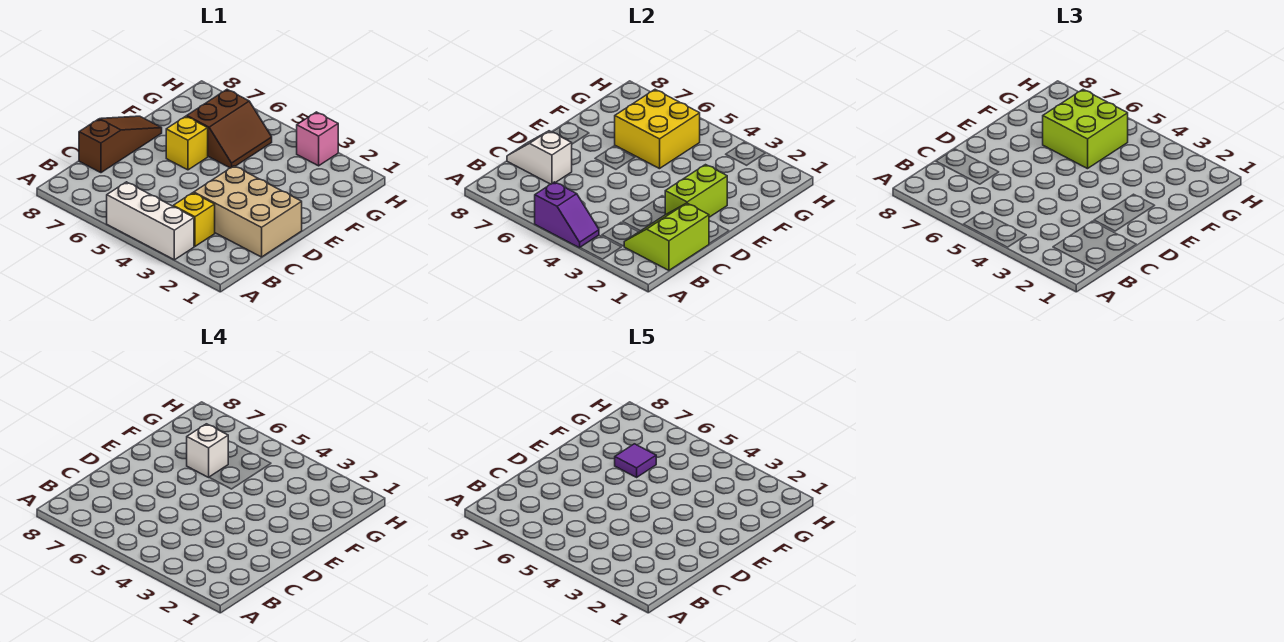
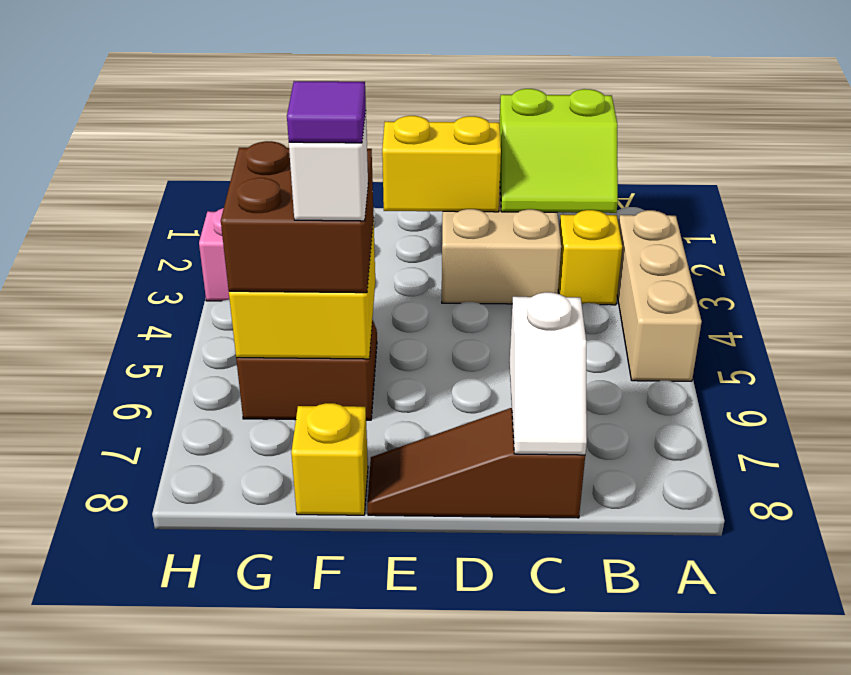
white 1x3 brick [107,182,194,260] -> tan 1x3 brick [617,210,702,381]
purple 1x2 slope [535,182,599,248] -> none
lime 1x2 brick [665,165,727,217] -> yellow 1x2 brick [382,116,501,212]
yellow 1x1 brick [166,116,208,170] -> yellow 1x1 brick moved to [291,403,368,515]
lime 2x2 brick [1043,90,1128,169] -> brown 2x2 brick [221,141,374,293]

